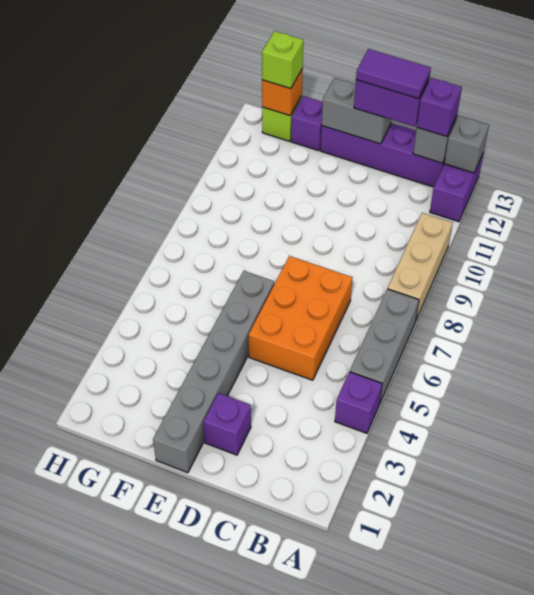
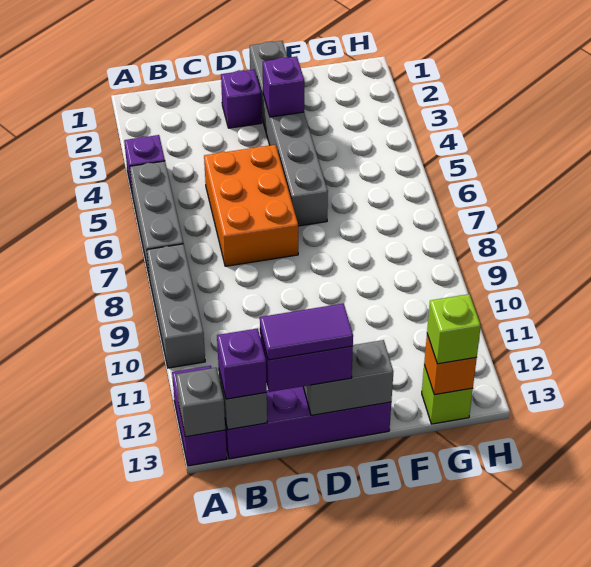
tan 1x3 brick [388,213,453,320] -> grey 1x3 brick [147,244,205,368]
purple 1x1 brick [291,96,323,151] -> purple 1x1 brick moved to [263,56,304,117]

